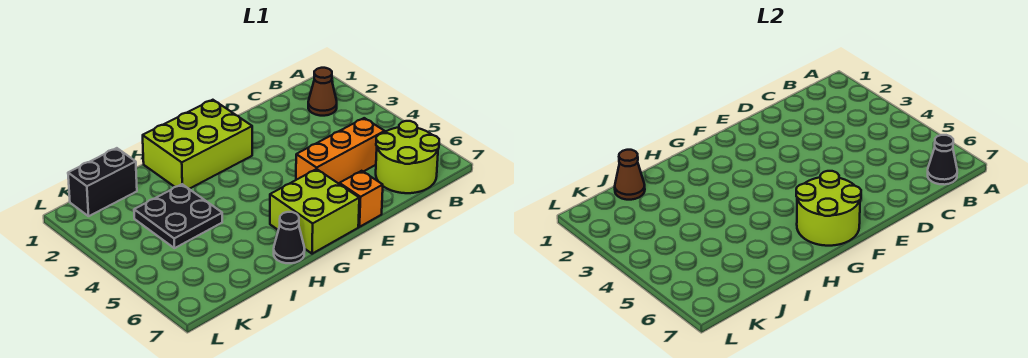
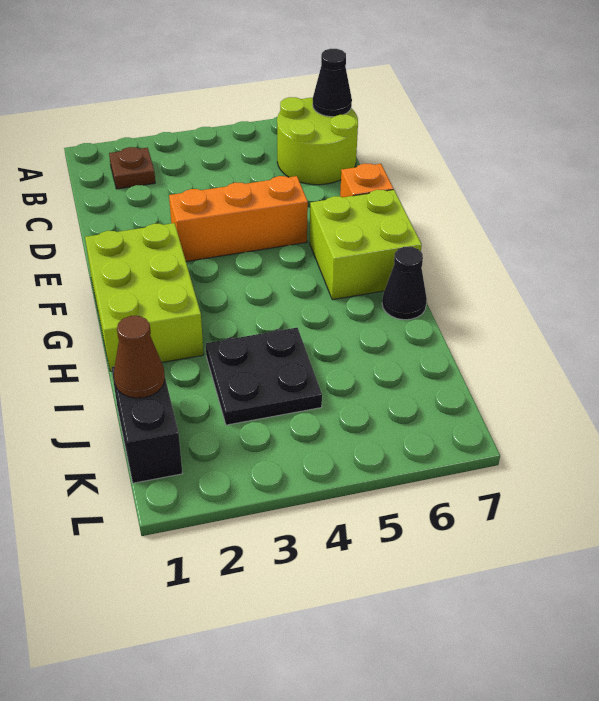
brown 1x1 cone [308,68,337,116] -> brown 1x1 plate [109,147,155,189]
orange 1x3 brick [296,118,385,184] -> orange 1x3 brick turned to [169,176,308,261]
lime 2x2 round brick [796,171,861,246] -> none

